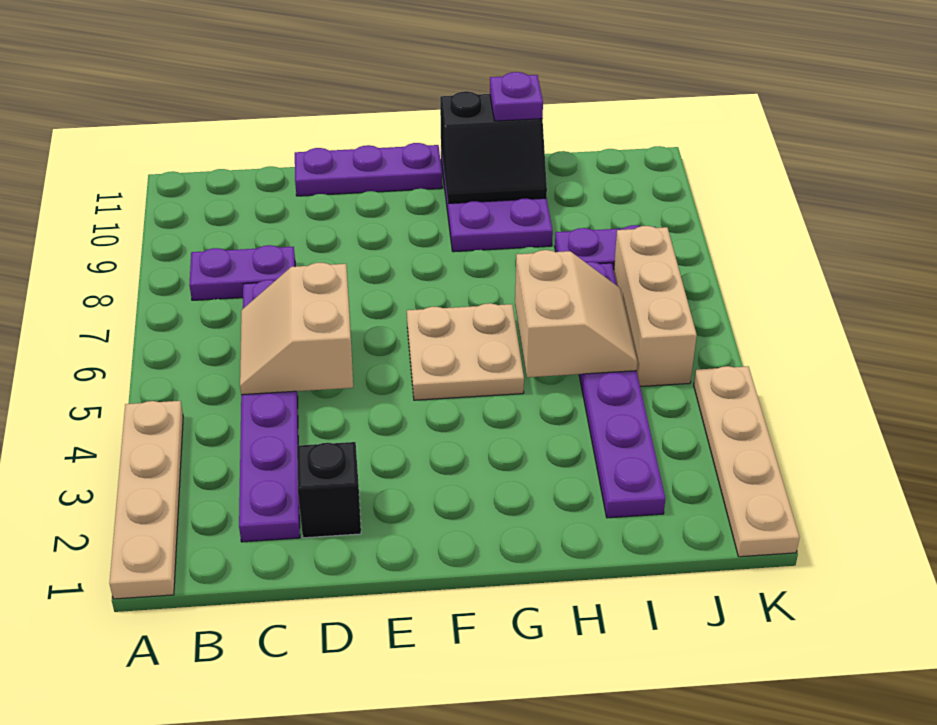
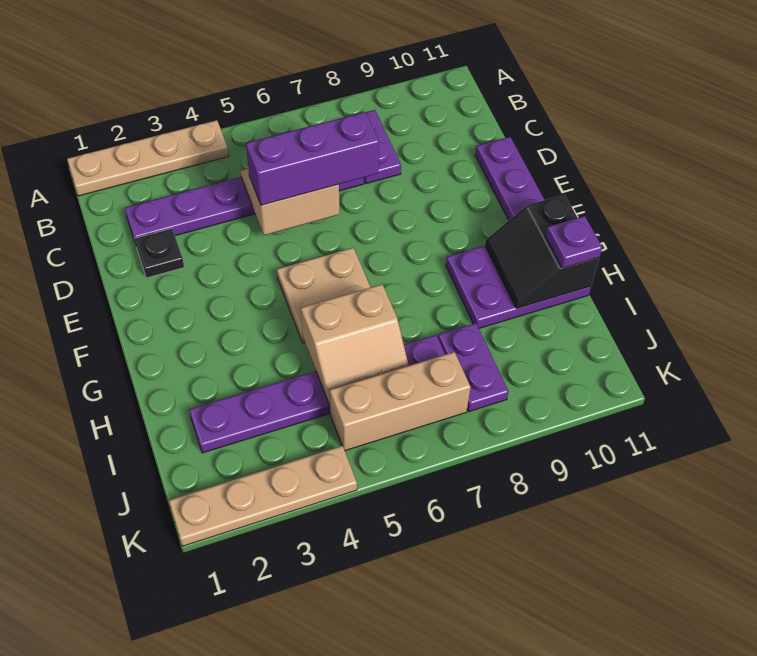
black 1x1 brick [297,442,361,538] -> black 1x1 plate [135,228,184,278]
none -> purple 1x3 brick [246,112,379,205]

